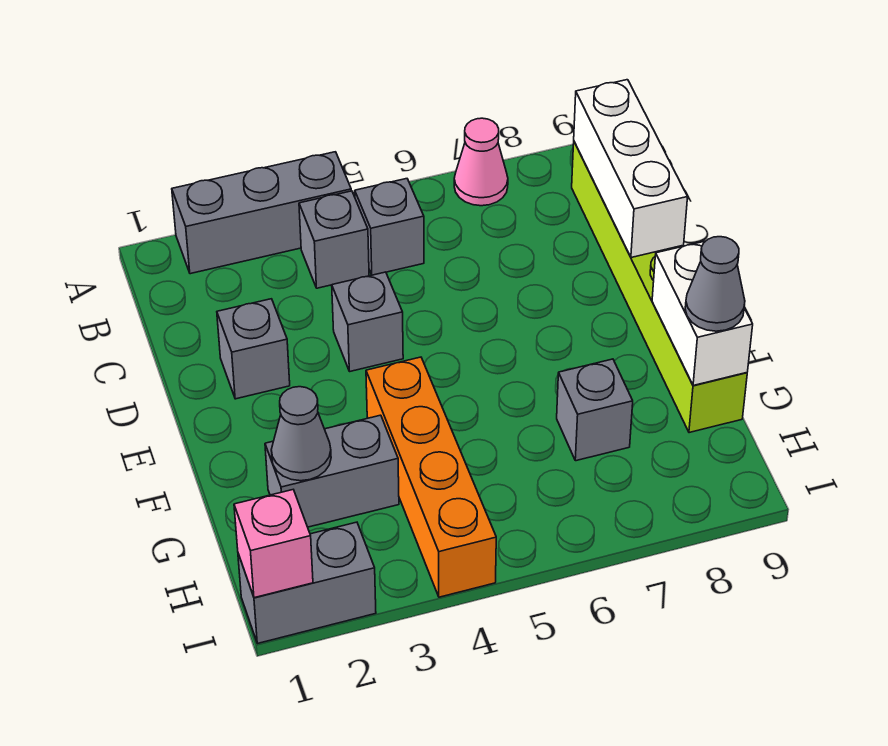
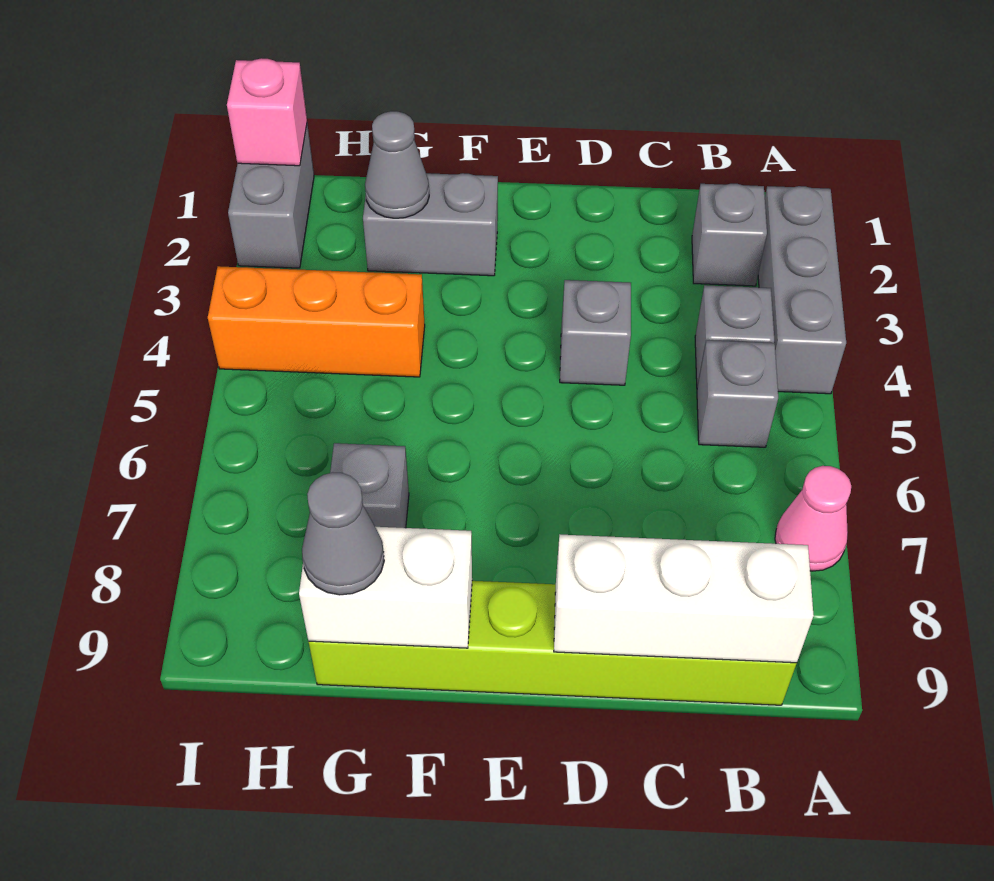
grey 1x1 brick [217,299,290,399] -> grey 1x1 brick moved to [692,184,767,286]
orange 1x4 brick [366,357,496,597] -> orange 1x3 brick [208,266,425,377]
grey 1x2 brick [265,415,399,527] -> grey 1x2 brick turned to [363,173,498,276]

